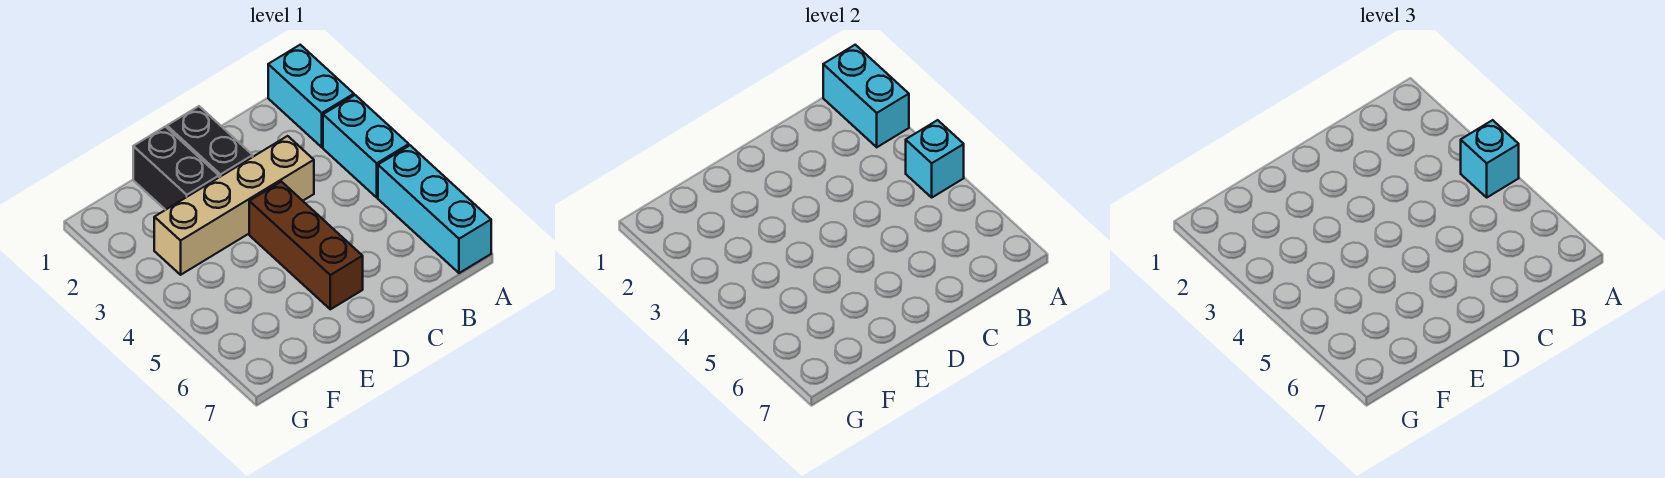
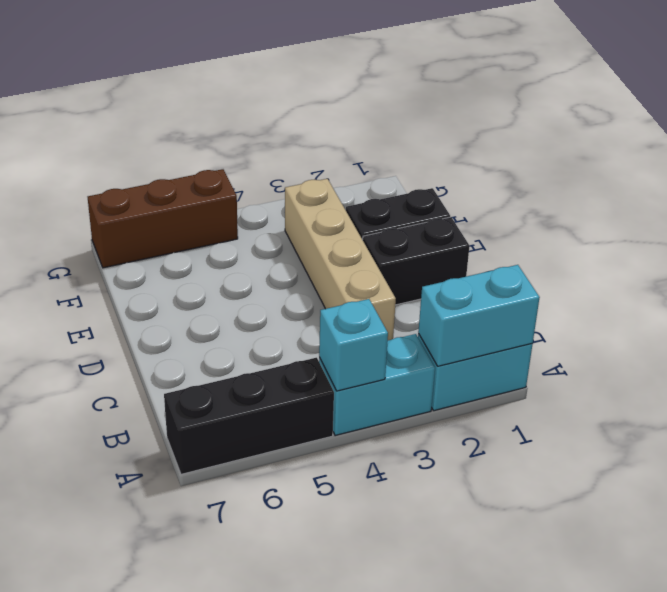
cyan 1x1 brick [1461,120,1519,197] -> none
cyan 1x3 brick [378,145,491,273] -> black 1x3 brick [164,358,334,474]
brown 1x3 brick [249,182,363,309] -> brown 1x3 brick moved to [88,169,238,268]

